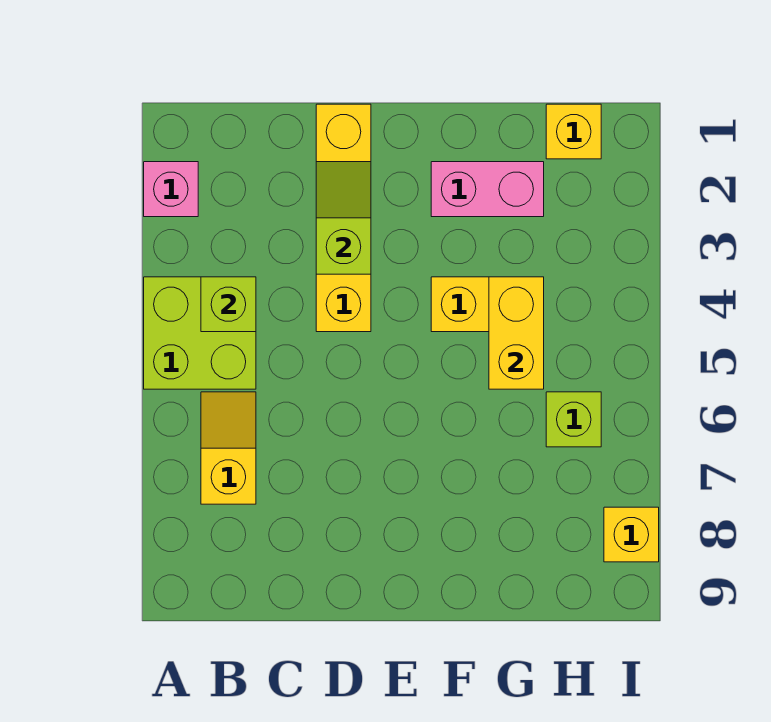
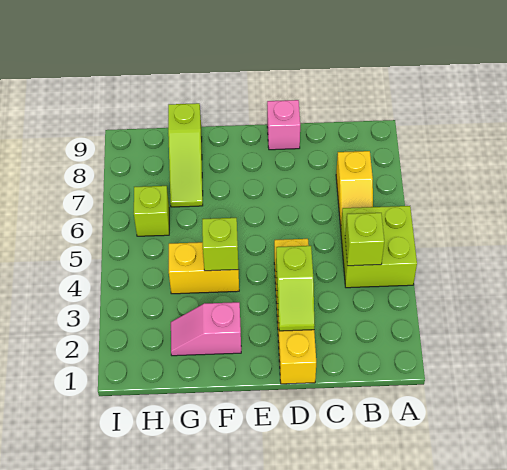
pink 1x1 brick [144,162,198,217] -> pink 1x1 brick moved to [267,100,300,150]
pink 1x2 brick [431,162,544,217] -> pink 1x2 slope [171,302,241,356]
none -> lime 1x1 brick [202,218,239,271]
yellow 1x2 brick [489,277,544,389] -> none
none -> lime 1x3 slope [168,103,203,207]
yellow 1x1 brick [546,104,601,159] -> none
yellow 1x1 brick [604,507,659,562] -> none

